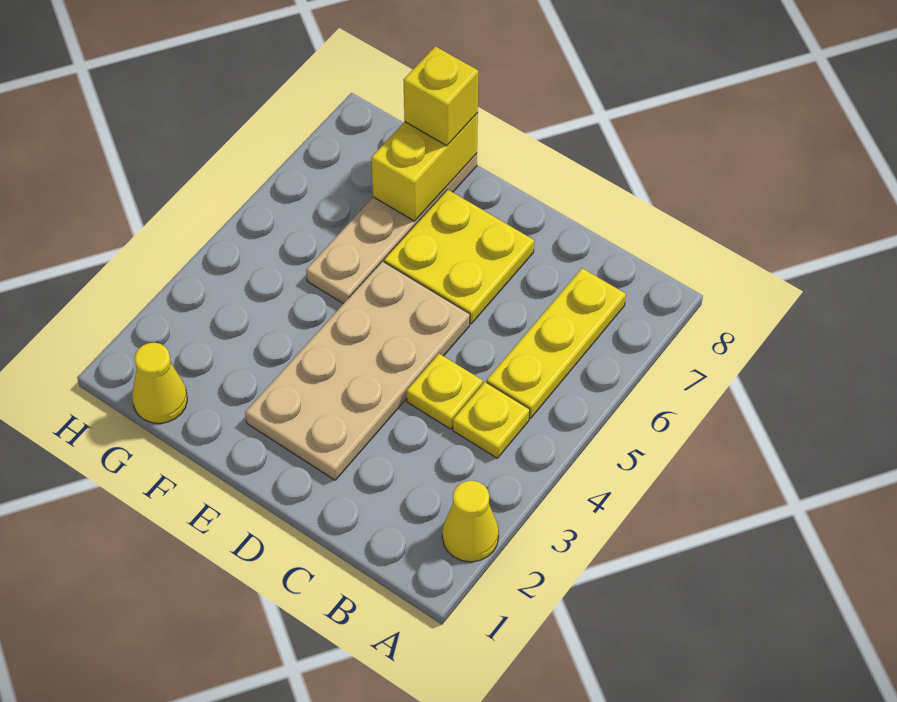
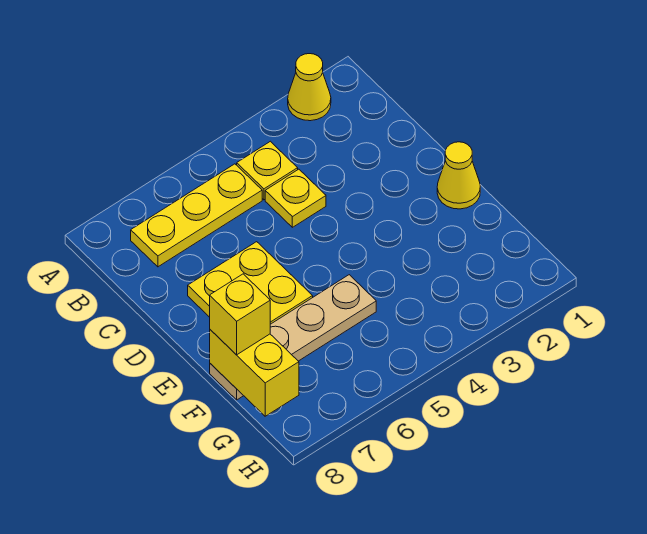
tan 2x4 plate [245,261,470,480] -> none
yellow 1x2 brick [371,113,478,221] -> yellow 1x2 brick turned to [210,330,299,416]
yellow 1x1 cone [132,343,187,423] -> yellow 1x1 cone moved to [437,142,480,209]

